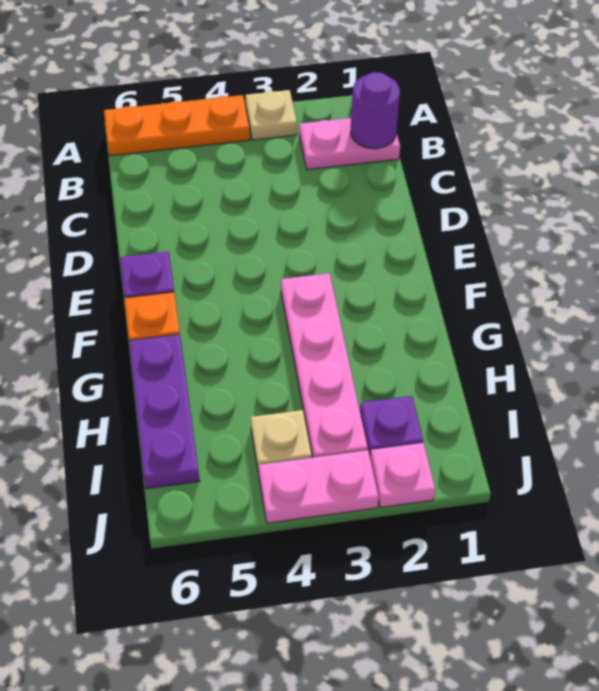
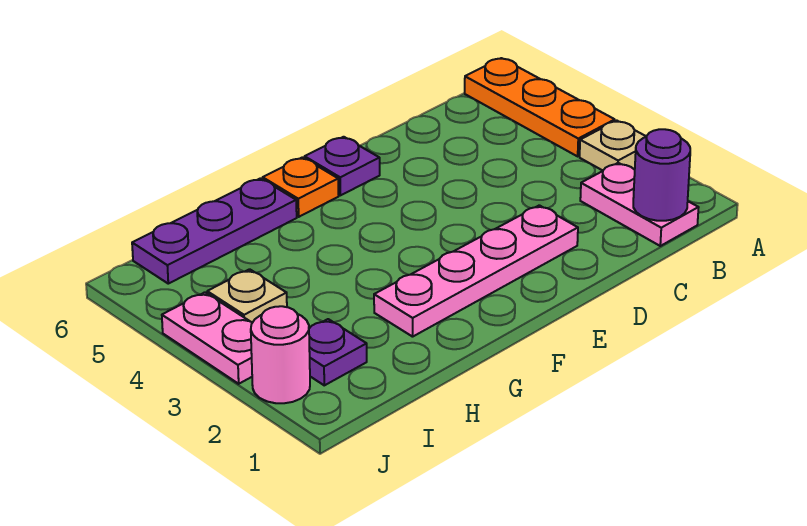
pink 1x4 plate [281,273,368,457] -> pink 1x4 plate moved to [374,205,578,337]
pink 1x1 plate [370,443,435,508] -> pink 1x1 round brick [251,306,310,403]

